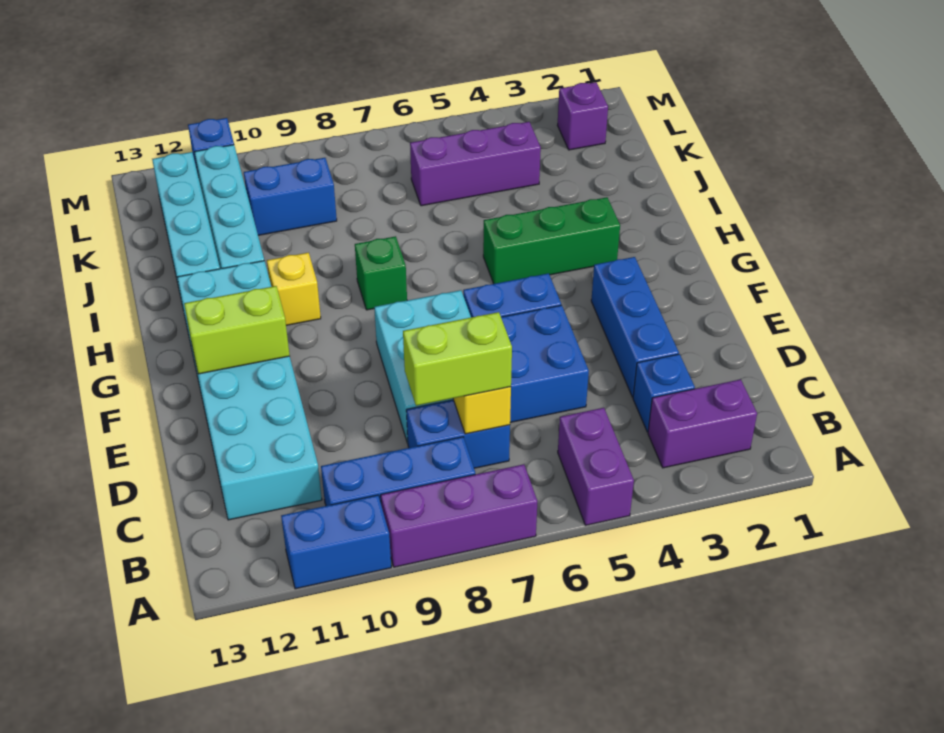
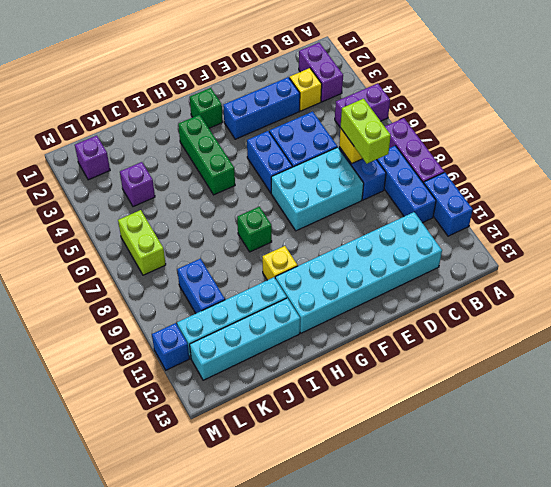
blue 1x1 brick [633,354,695,432] -> yellow 1x1 brick [289,68,322,111]
lime 1x2 brick [184,286,290,374] -> lime 1x2 brick moved to [118,210,166,275]
none -> green 1x1 brick [190,88,223,128]
purple 1x3 brick [410,122,541,206] -> purple 1x1 brick [120,162,155,207]

